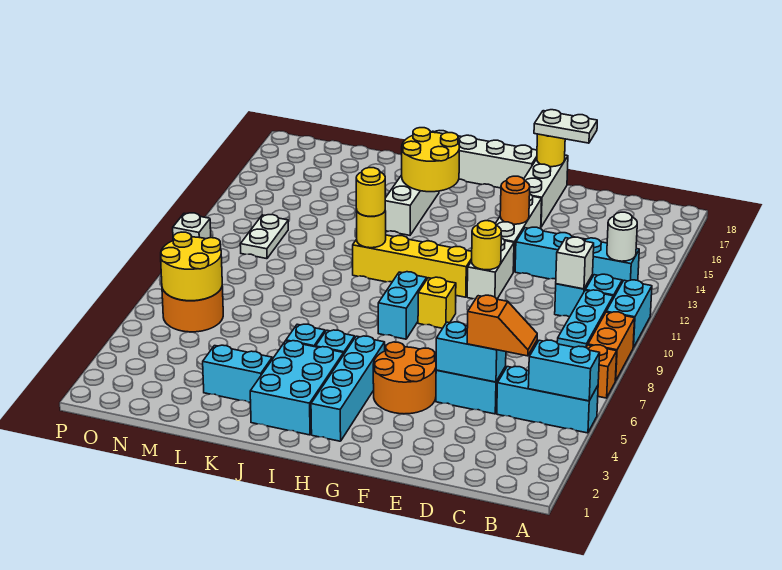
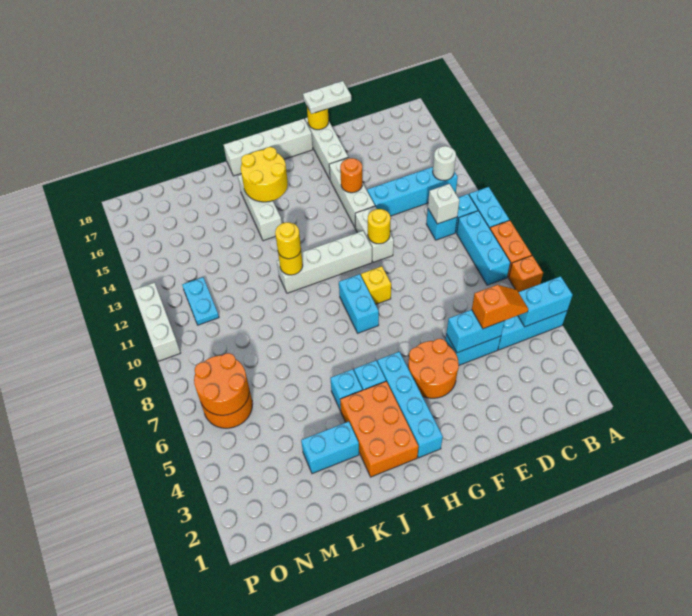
yellow 1x4 brick [353,235,472,297] -> white 1x4 brick [277,231,372,293]
cyan 2x3 brick [250,341,344,435] -> orange 2x3 brick [340,381,419,477]
yellow 2x2 round brick [161,232,222,301] -> orange 2x2 round brick [194,353,249,415]
white 1x2 plate [240,215,288,259] -> cyan 1x2 plate [182,277,219,325]
white 1x1 brick [173,213,211,239] -> white 1x3 brick [133,283,180,361]

